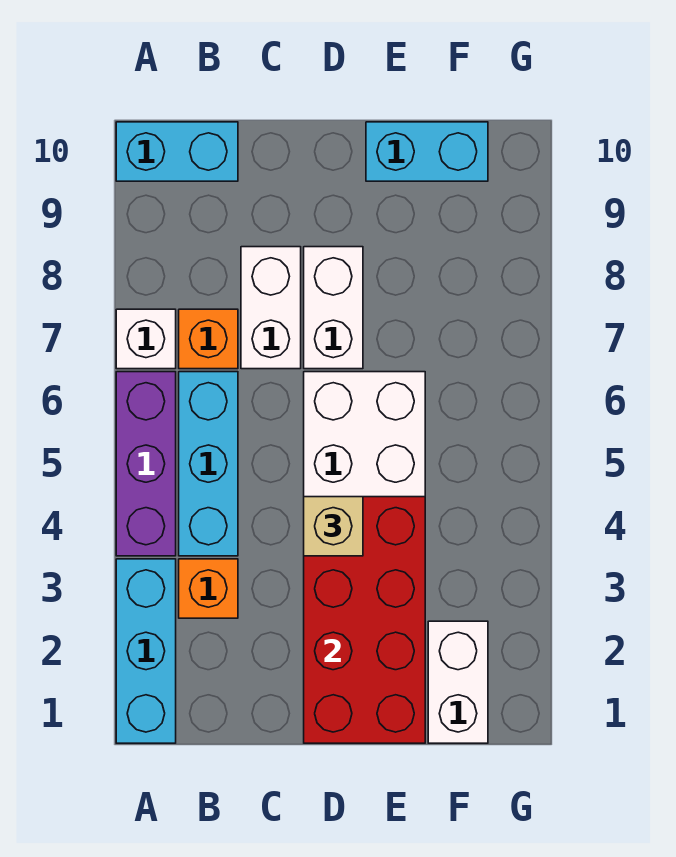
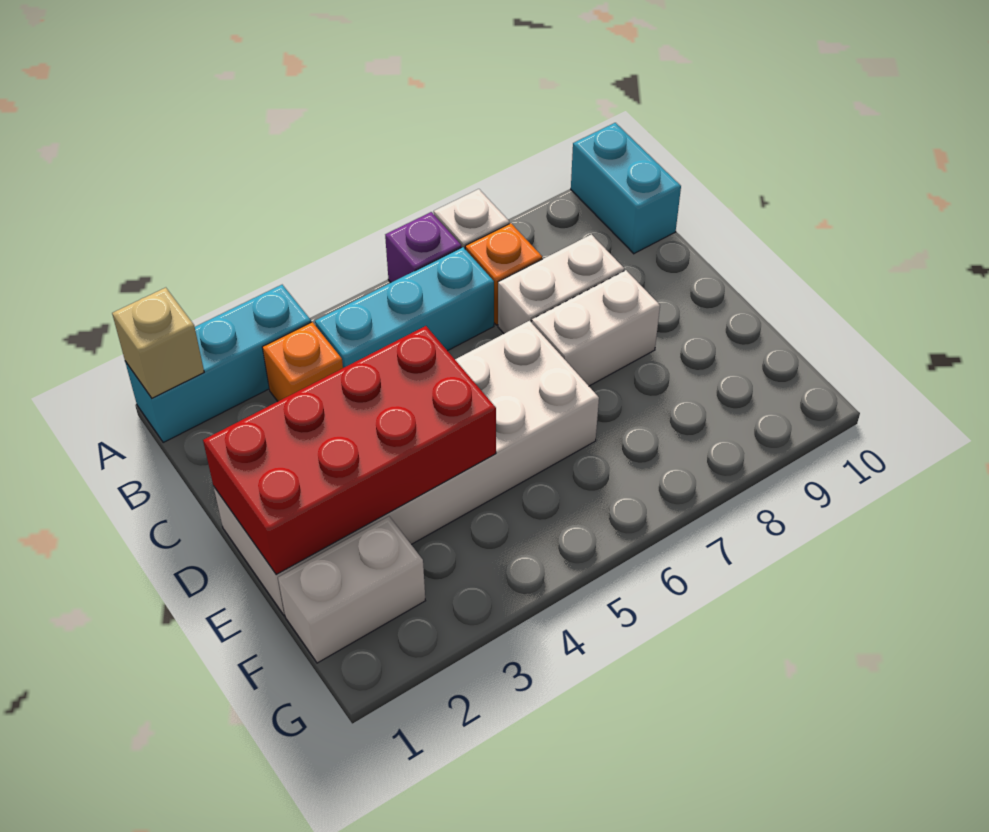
purple 1x3 brick [116,372,176,556] -> purple 1x1 brick [385,212,462,282]
tan 1x1 brick [304,497,363,556] -> tan 1x1 brick moved to [112,288,204,398]
cyan 1x2 brick [366,122,488,181] -> none

